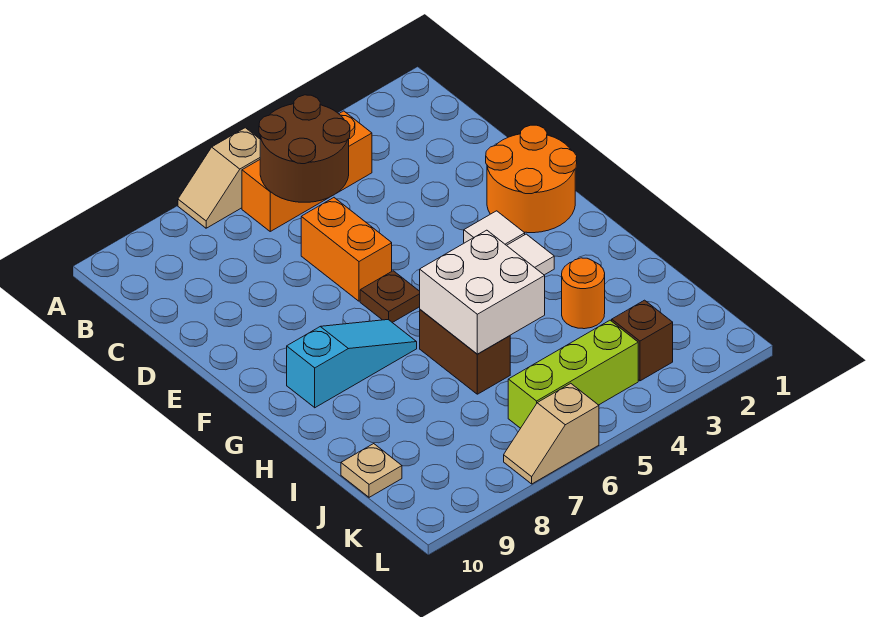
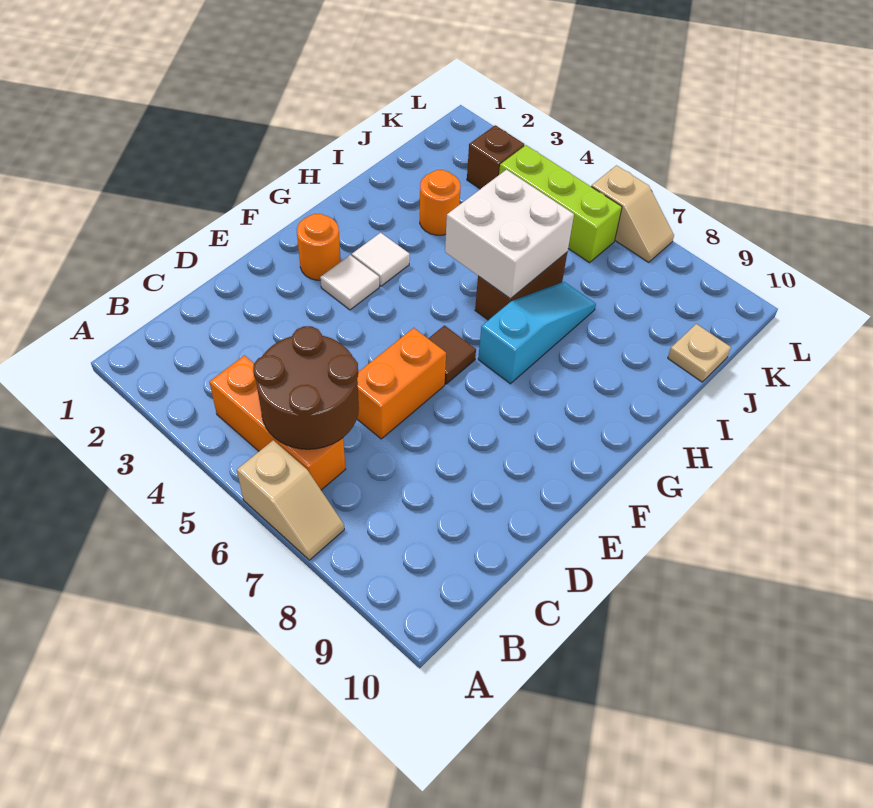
orange 2x2 round brick [486,125,577,233] -> orange 1x1 round brick [297,214,341,280]
brown 1x1 plate [360,271,420,323] -> brown 1x1 tile [428,326,476,384]
cyan 1x3 slope [287,320,417,408] -> cyan 1x3 slope turned to [478,282,596,384]

